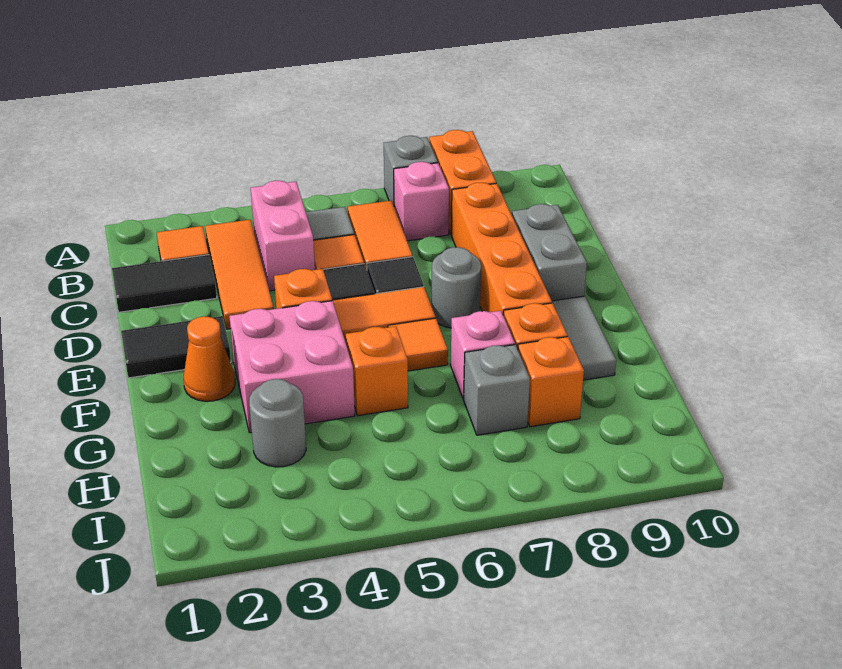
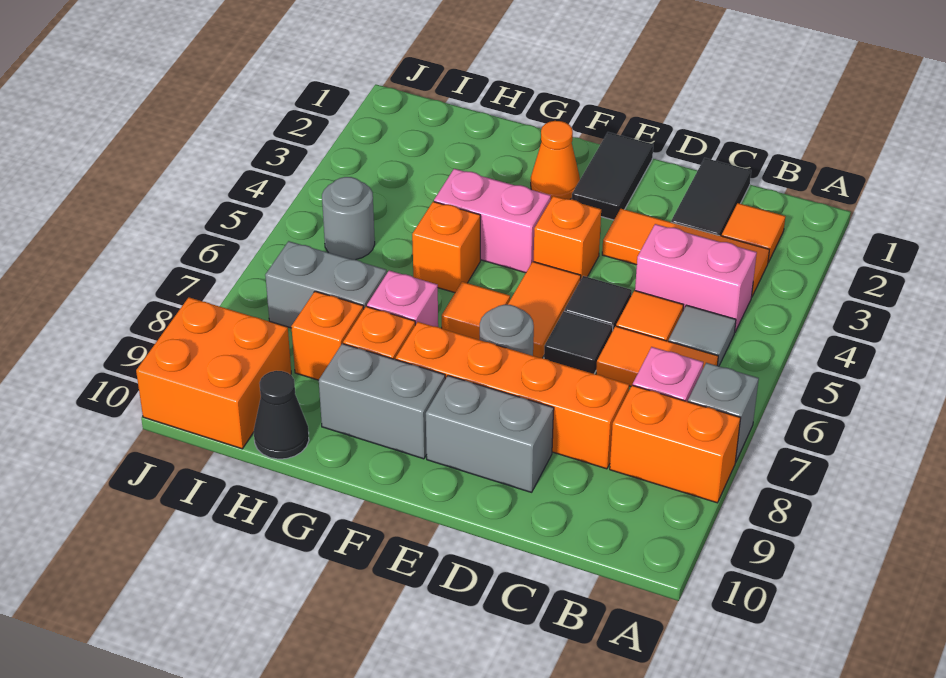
pink 2x2 brick [229,301,355,433] -> pink 1x2 brick [434,169,551,273]
grey 1x2 tile [552,296,616,380] -> grey 1x2 brick [319,344,445,459]
grey 1x1 round brick [249,379,306,467] -> grey 1x1 round brick moved to [322,177,375,260]
grey 1x1 brick [464,345,530,435] -> grey 1x2 brick [265,241,387,328]
none -> black 1x1 cone [254,371,309,459]
none -> orange 2x2 brick [136,297,291,449]

